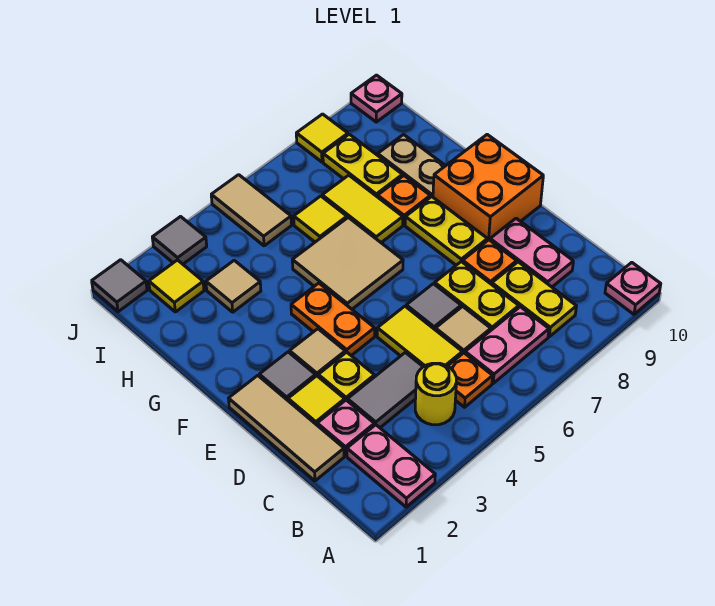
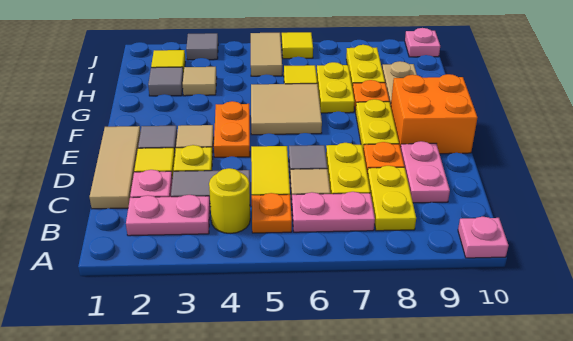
pink 1x2 plate [347,425,435,507] -> pink 1x2 plate turned to [126,195,210,236]
yellow 1x2 tile [322,175,403,243] -> yellow 1x2 plate [317,62,355,113]
grey 1x1 tile [92,260,147,312] -> grey 1x1 tile moved to [148,67,183,96]
yellow 1x1 tile [296,114,348,162] -> yellow 1x1 tile moved to [282,32,313,59]

